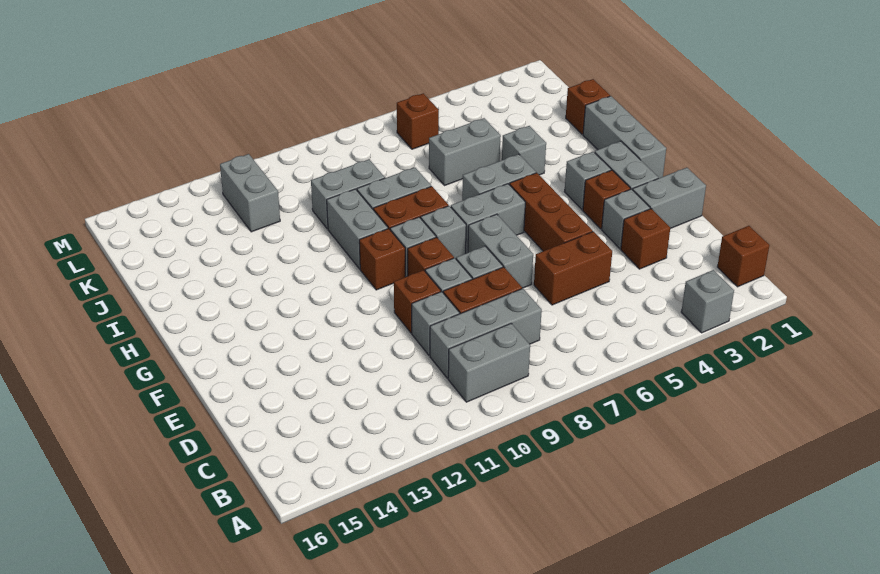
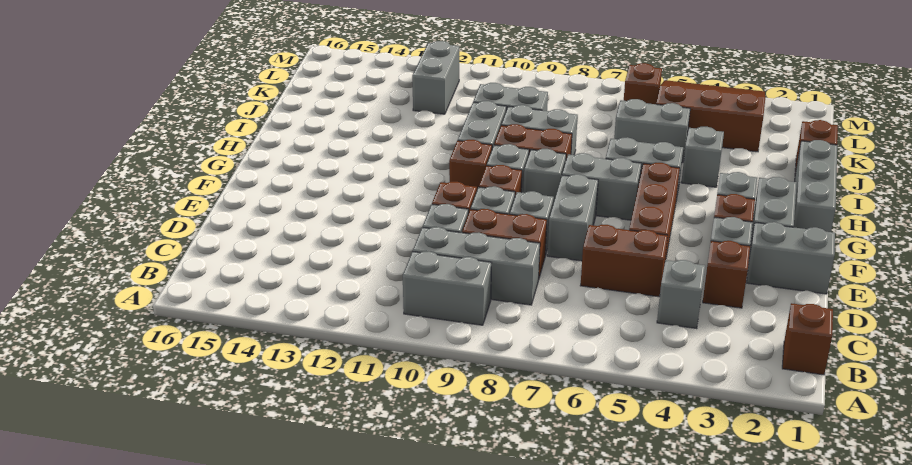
grey 1x1 brick [681,270,734,333] -> grey 1x1 brick moved to [657,260,705,329]
none -> brown 3x3 slope [656,80,765,152]

